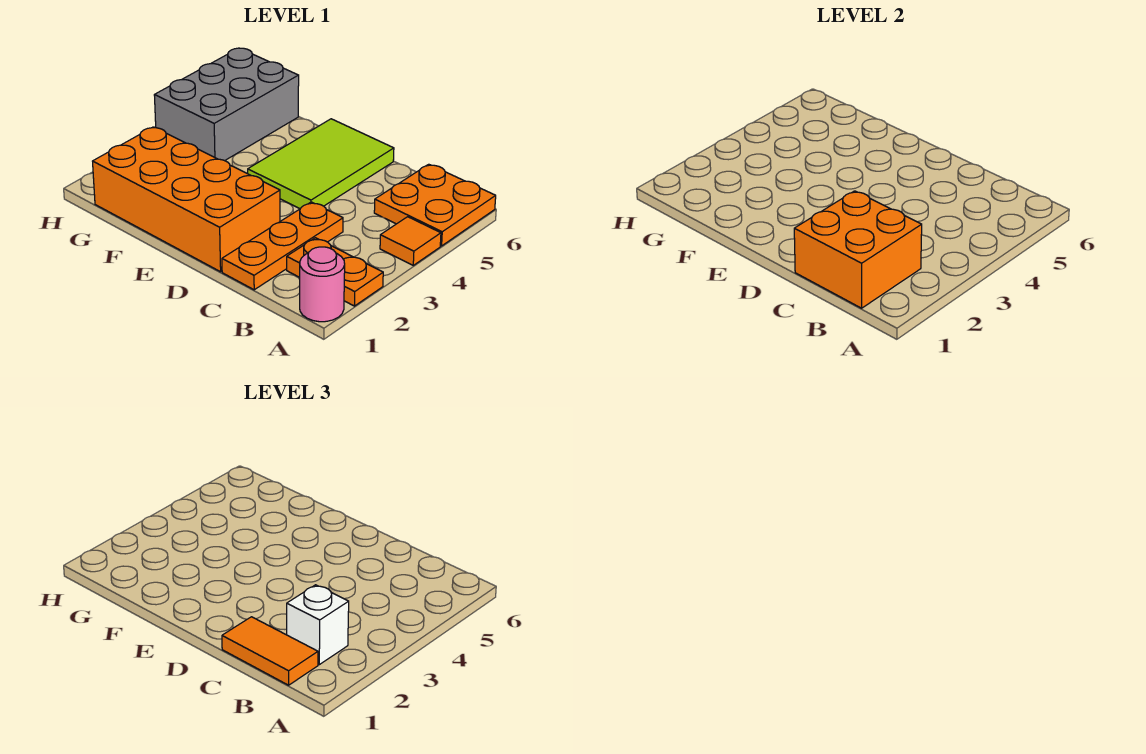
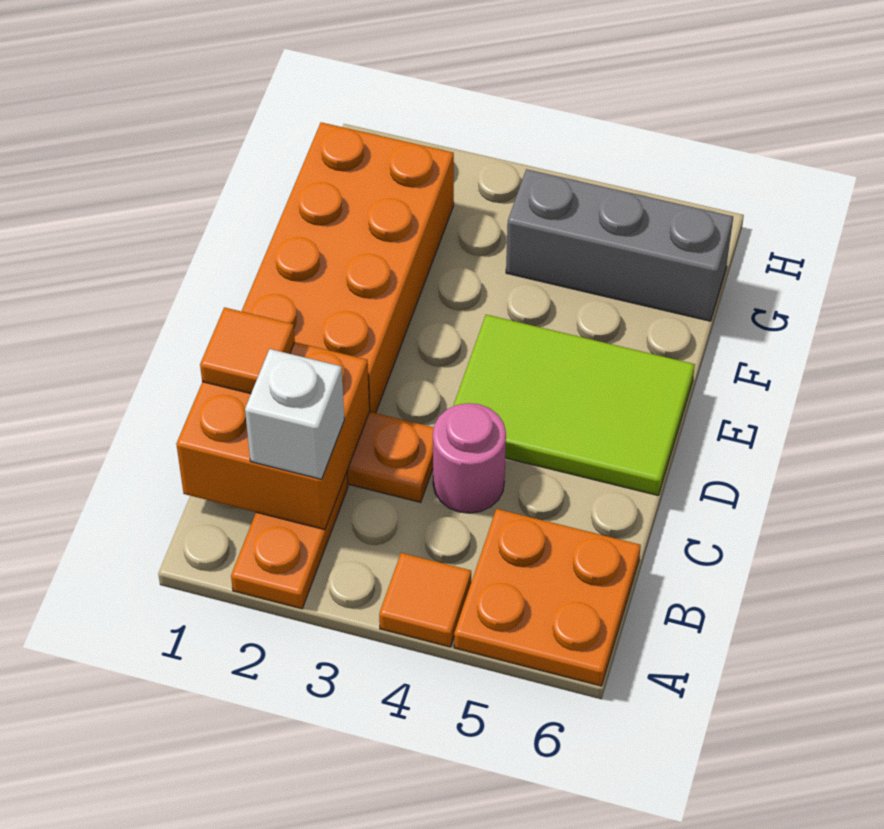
pink 1x1 round brick [300,247,345,322] -> pink 1x1 round brick moved to [433,403,506,513]
orange 1x2 tile [222,617,318,685] -> orange 1x1 tile [200,307,295,394]
grey 2x3 brick [154,48,299,161] -> grey 1x3 brick [506,169,733,321]

